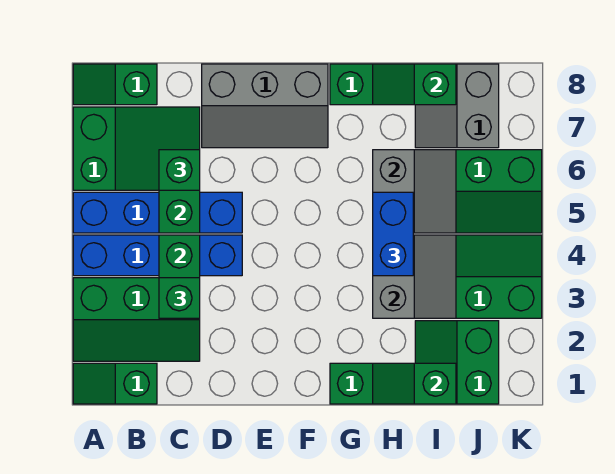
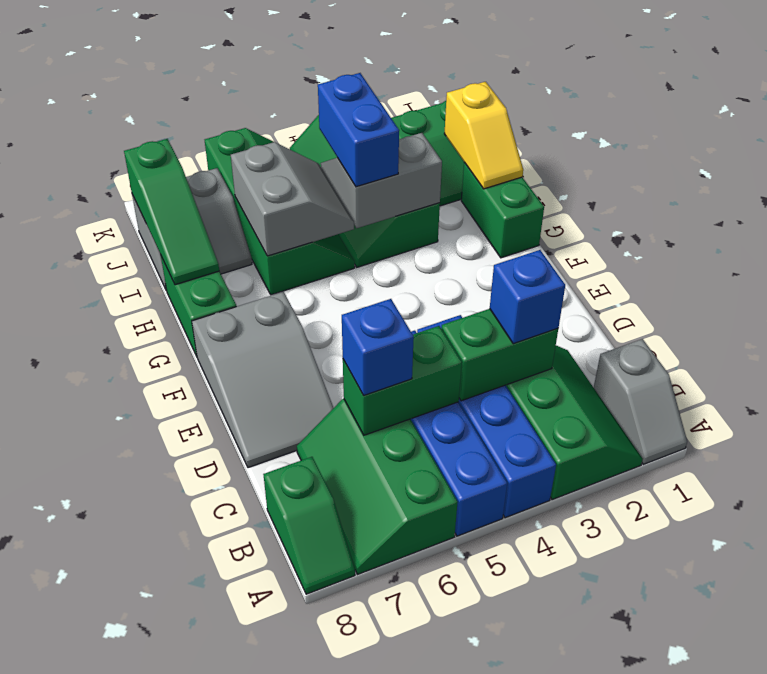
green 1x2 slope [73,363,157,404] -> grey 1x2 slope [594,339,687,464]
green 2x3 slope [73,107,200,190] -> green 2x3 slope turned to [297,399,458,574]
green 1x1 brick [159,278,200,318] -> blue 1x1 brick [490,250,565,344]
green 1x1 brick [159,150,200,190] -> blue 1x1 brick [342,299,414,395]
grey 2x3 slope [202,64,328,148] -> grey 2x3 slope turned to [192,292,333,468]
green 1x2 slope [373,363,456,404] -> yellow 1x2 slope [444,82,523,189]
blue 1x2 brick [373,192,413,276] -> blue 1x2 brick turned to [318,73,399,187]
grey 2x2 slope [373,150,456,233] -> grey 2x2 slope turned to [231,142,354,256]
green 1x2 slope [373,64,456,105] -> green 1x3 slope [124,139,219,285]

